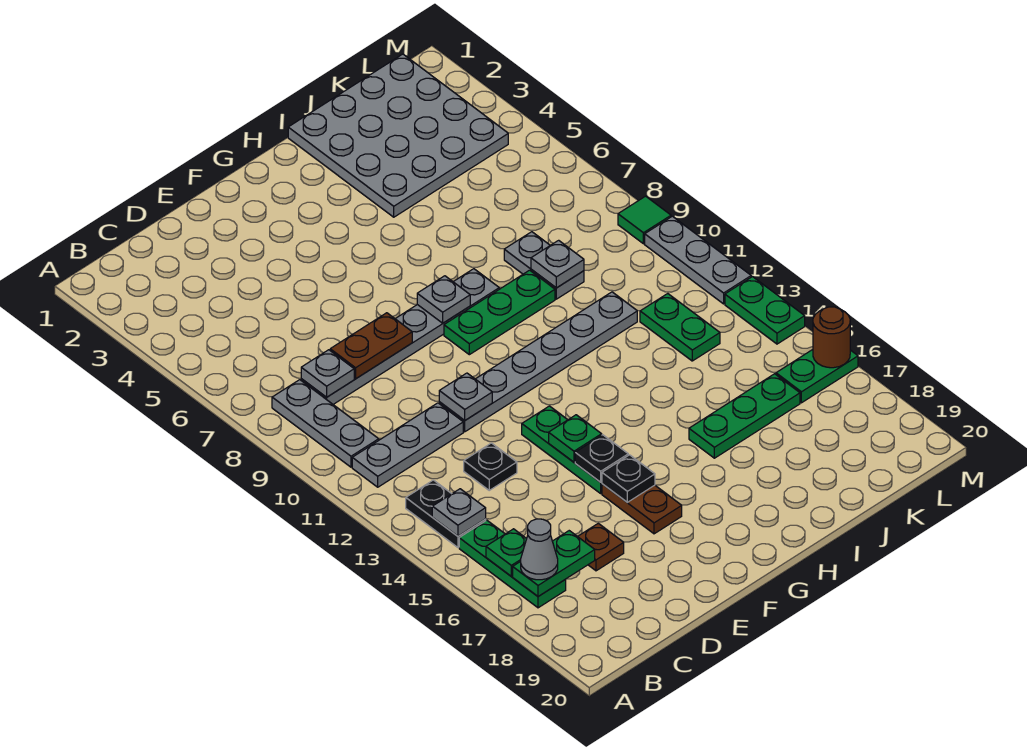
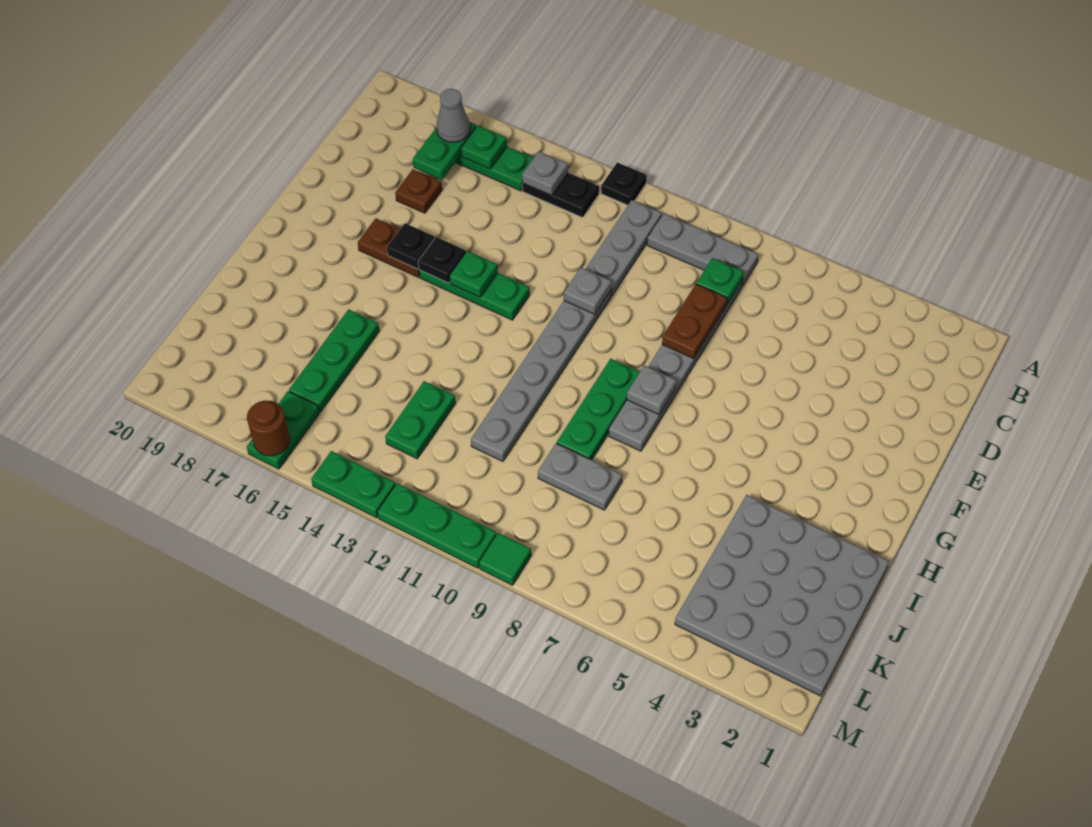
grey 1x1 plate [301,350,354,397] -> green 1x1 plate [696,258,744,304]
black 1x1 plate [464,443,517,490] -> black 1x1 plate moved to [601,162,647,205]
grey 1x1 plate [531,240,584,288] -> none
green 1x2 plate [640,294,720,361] -> green 1x2 plate turned to [385,381,456,459]
grey 1x3 plate [645,216,751,304] -> green 1x3 plate [377,483,497,568]

